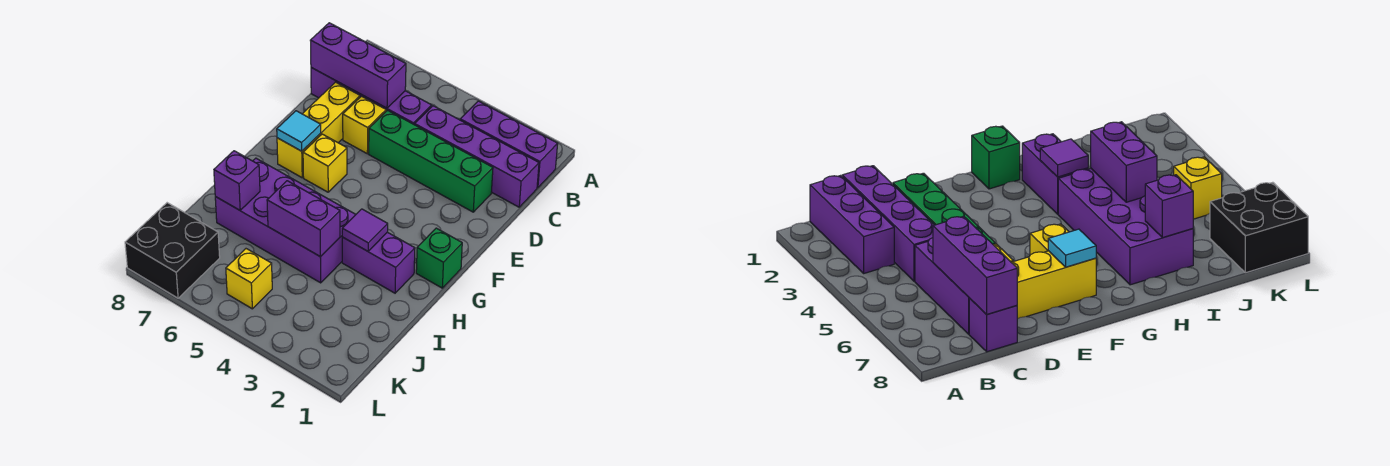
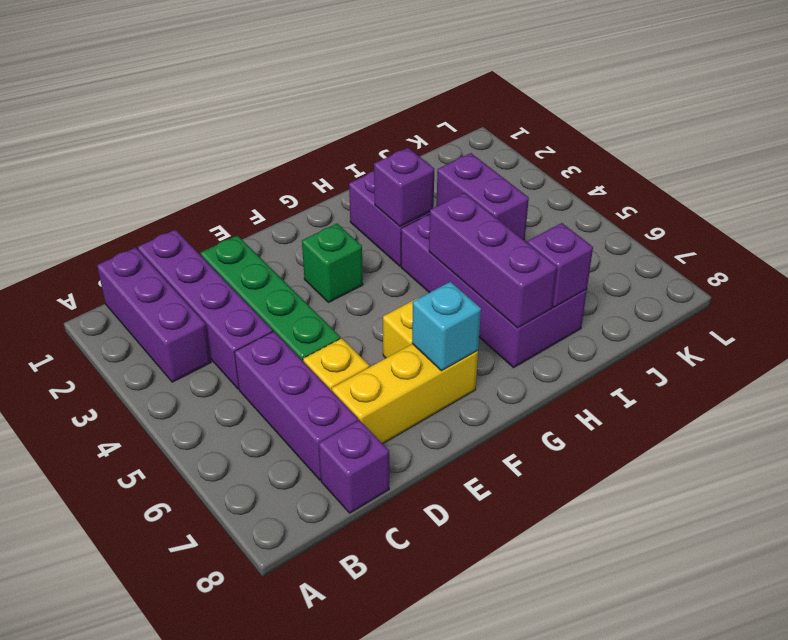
purple 1x3 brick [310,23,406,108] -> purple 1x3 brick moved to [429,193,557,328]
cyan 1x1 tile [277,111,321,151] -> cyan 1x1 brick [412,282,481,371]
green 1x1 brick [416,228,462,288] -> green 1x1 brick moved to [302,224,363,303]
purple 1x1 tile [342,209,388,251] -> purple 1x1 brick [374,148,434,227]
yellow 1x1 brick [226,249,272,309] -> none
black 2x2 brick [125,203,220,298] -> none

